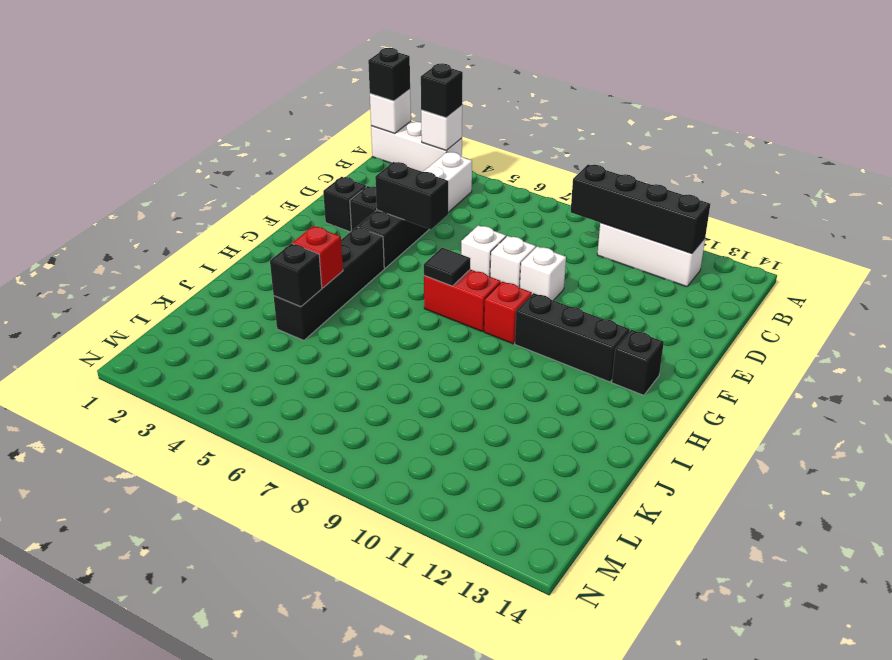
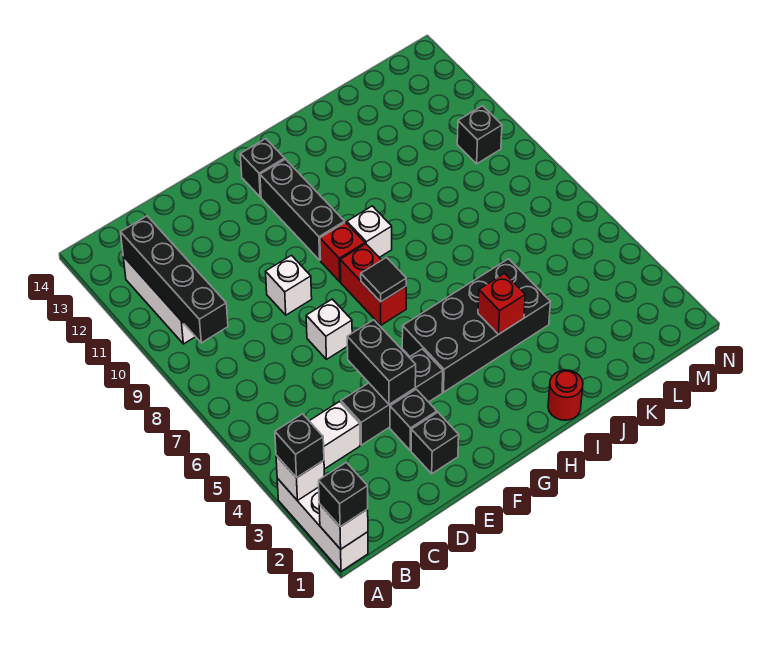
white 1x1 brick [490,236,536,288] -> white 1x1 brick moved to [347,206,392,257]
black 1x4 brick [274,227,384,340] -> black 2x4 brick [402,259,550,392]
none -> red 1x1 round brick [548,370,583,420]
black 1x1 brick [270,244,322,307] -> black 1x1 brick moved to [457,106,502,164]

